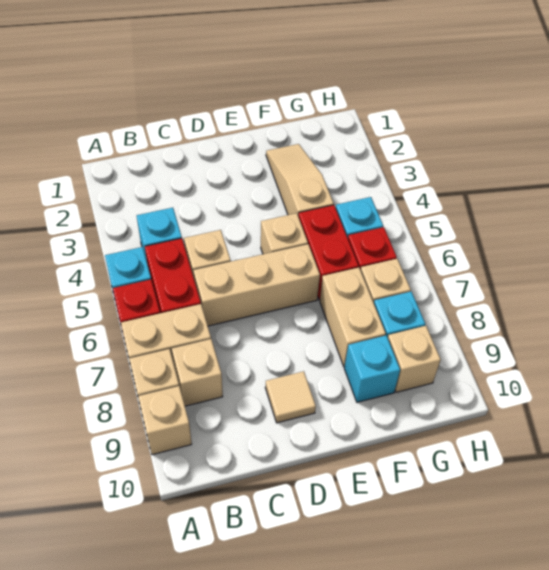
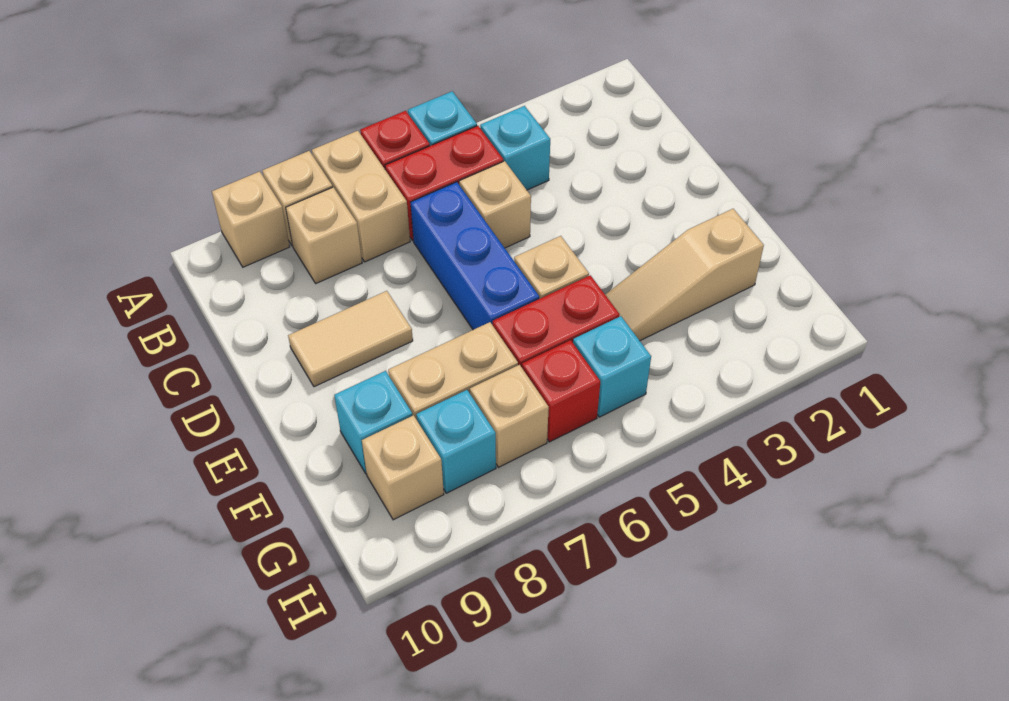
tan 1x3 brick [193,244,320,326] -> blue 1x3 brick [411,182,539,330]
tan 1x1 tile [265,371,316,423] -> tan 1x2 tile [288,291,413,387]
tan 1x3 slope [266,144,334,217] -> tan 1x3 slope turned to [605,209,764,341]

